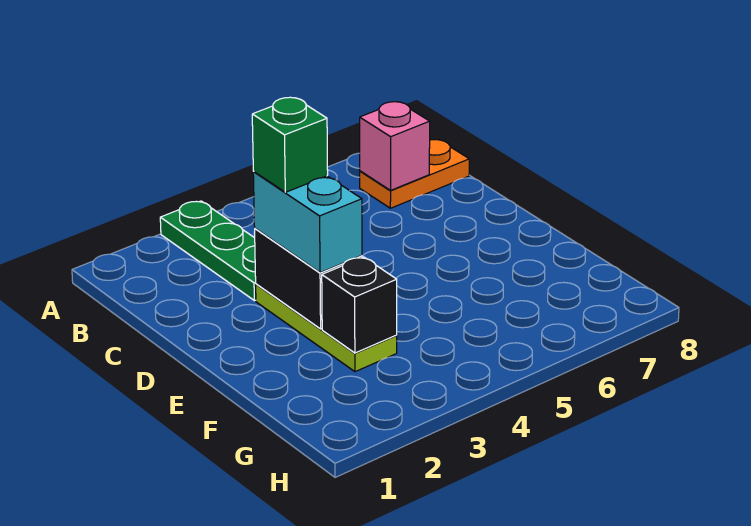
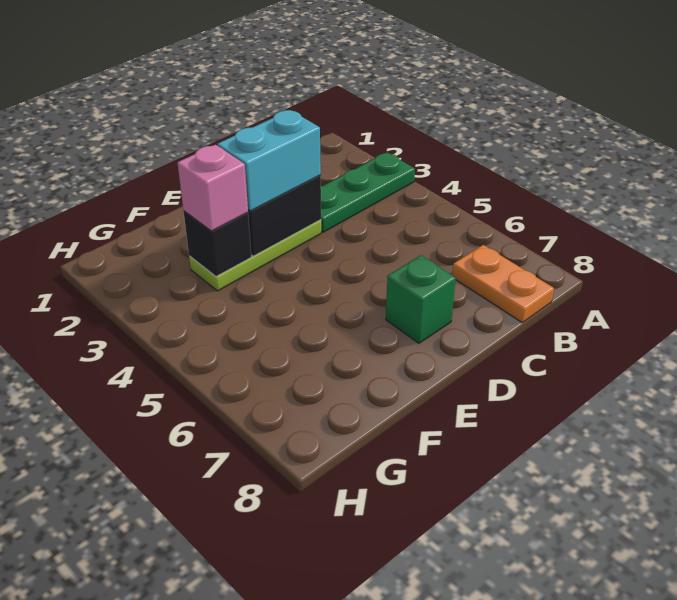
pink 1x1 brick [360,102,430,190] -> pink 1x1 brick moved to [177,145,248,231]
green 1x1 brick [252,97,328,192] -> green 1x1 brick moved to [386,255,456,343]

